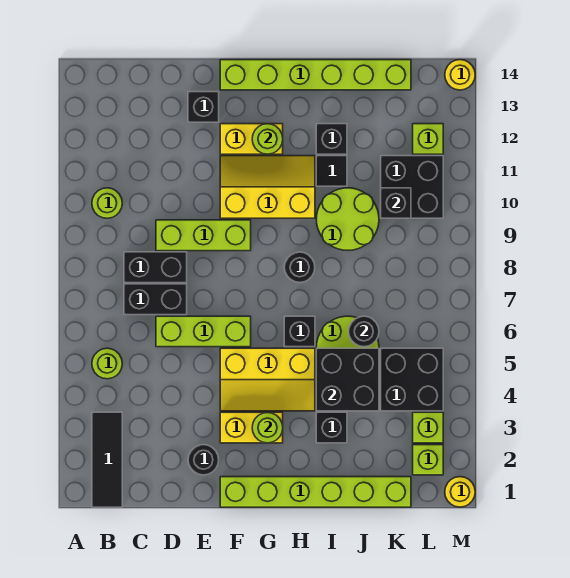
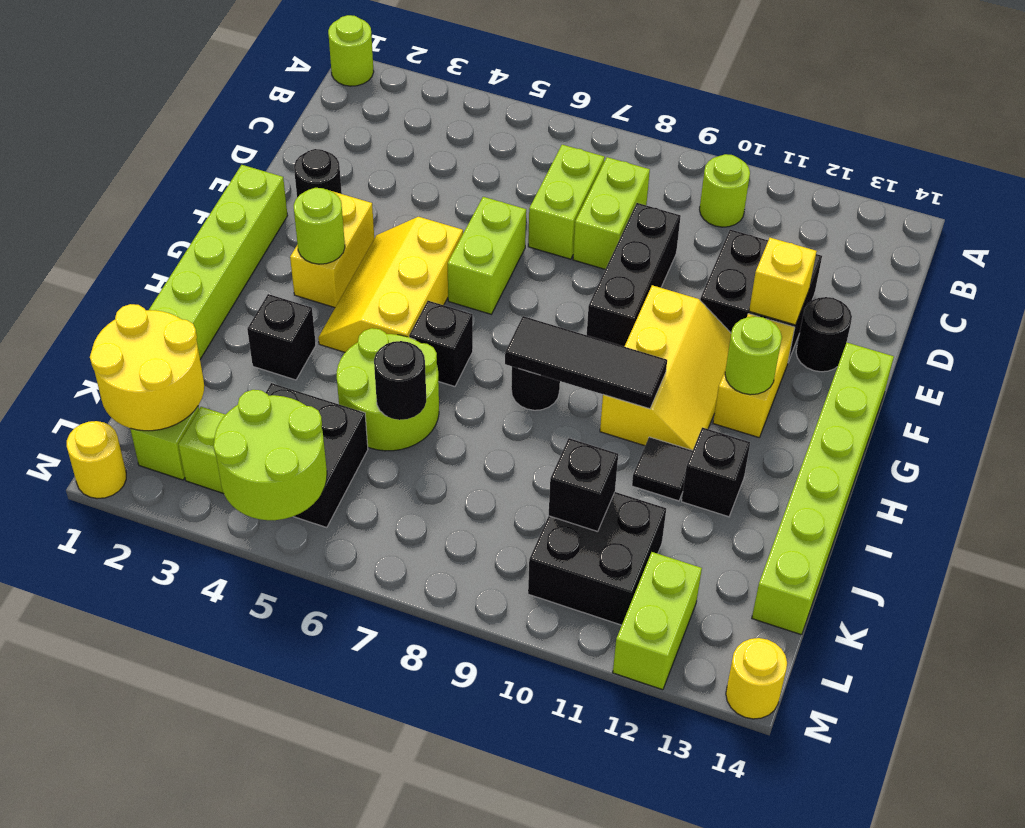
black 1x3 tile [92,412,122,507] -> black 1x3 tile moved to [505,316,667,409]
lime 1x1 round brick [92,348,122,379] -> lime 1x1 round brick moved to [328,15,374,86]
black 1x2 brick [124,284,187,315] -> lime 1x2 brick [528,145,605,259]
black 1x2 brick [124,252,187,283] -> lime 1x2 brick [573,157,650,269]
lime 1x3 brick [156,316,251,347] -> lime 1x2 brick [448,197,526,314]
lime 1x3 brick [156,220,251,251] -> black 1x3 brick [587,203,681,346]
none -> yellow 1x1 brick [749,238,817,325]
black 1x1 brick [188,92,219,122] -> black 1x1 round brick [796,297,852,372]
black 2x2 brick [316,348,379,411] -> black 2x2 brick moved to [700,230,822,362]
lime 2x2 round brick [316,188,379,250] -> lime 2x2 round brick moved to [213,390,327,520]
none -> yellow 2x2 round brick [90,304,204,431]
lime 1x1 brick [413,124,443,154] -> lime 1x2 brick [613,552,702,690]

